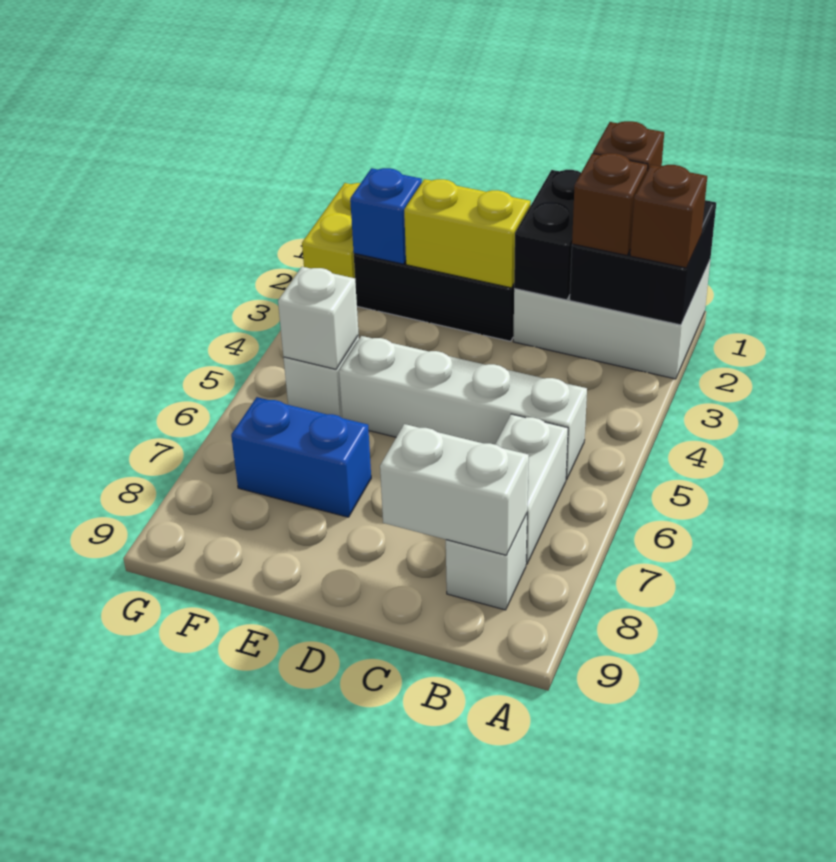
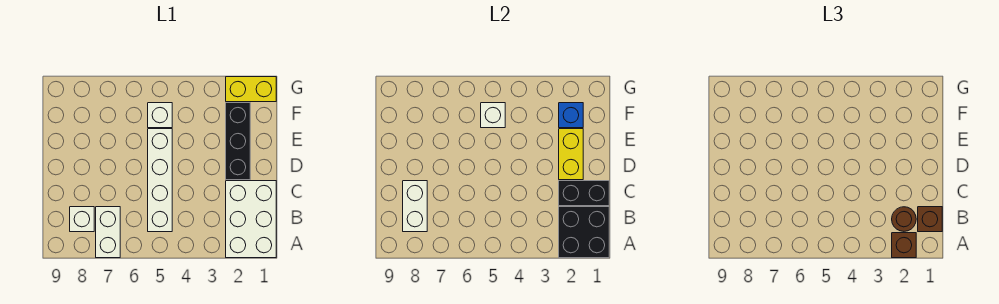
brown 1x1 brick [572,153,648,255] -> brown 1x1 round brick [892,207,916,231]
white 1x2 brick [495,414,568,564] -> white 1x2 brick turned to [96,207,120,258]
blue 1x2 brick [231,397,371,517] -> none

